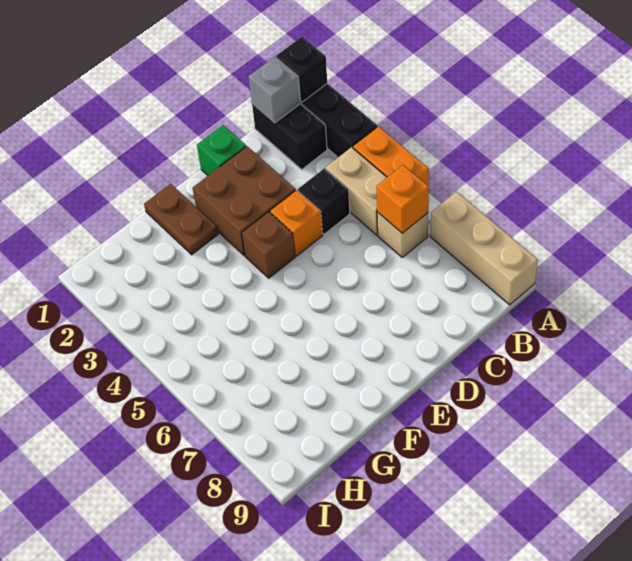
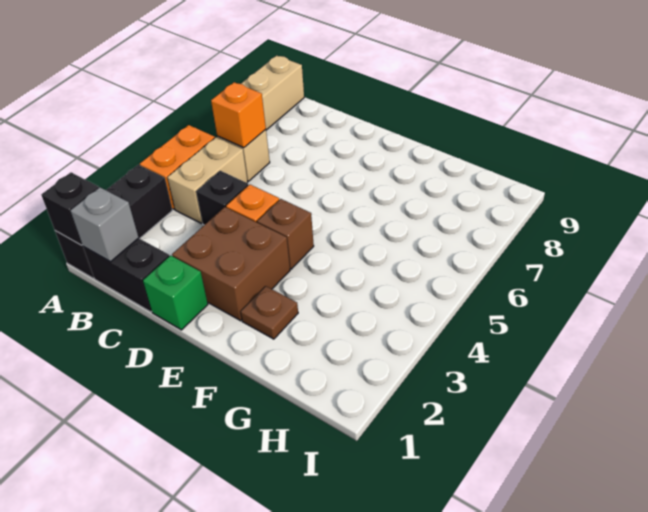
black 1x2 brick [252,104,327,169] -> black 1x2 brick turned to [83,238,169,312]
brown 1x2 plate [144,184,218,255] -> brown 1x1 plate [241,286,298,339]

